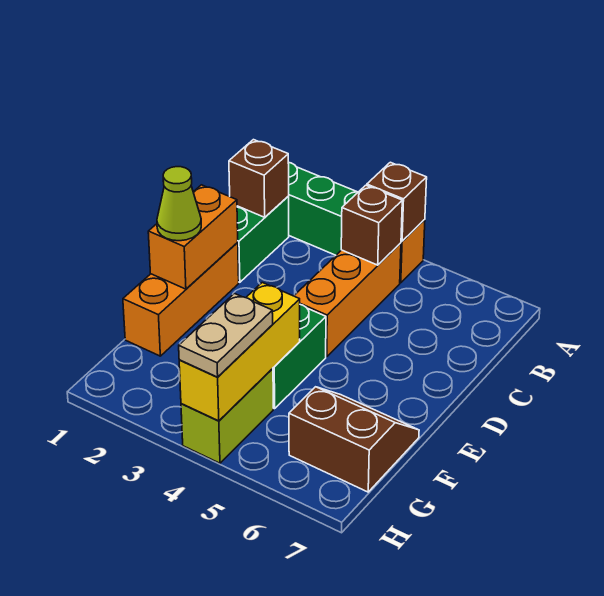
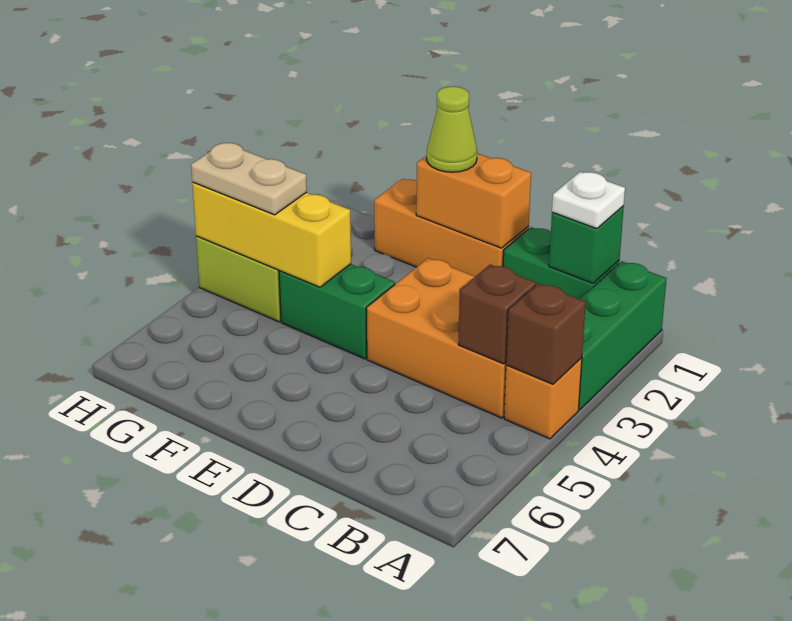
brown 1x1 brick [229,140,289,217] -> green 1x1 brick [549,206,624,283]
none -> white 1x1 plate [552,172,625,229]
orange 1x3 brick [294,243,401,357] -> orange 2x3 brick [366,258,507,418]
brown 2x2 slope [289,387,419,492] -> none

